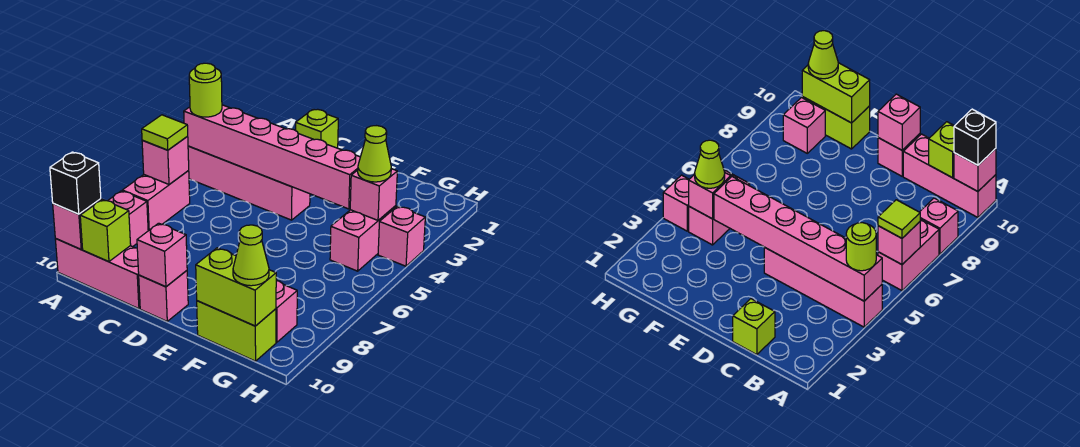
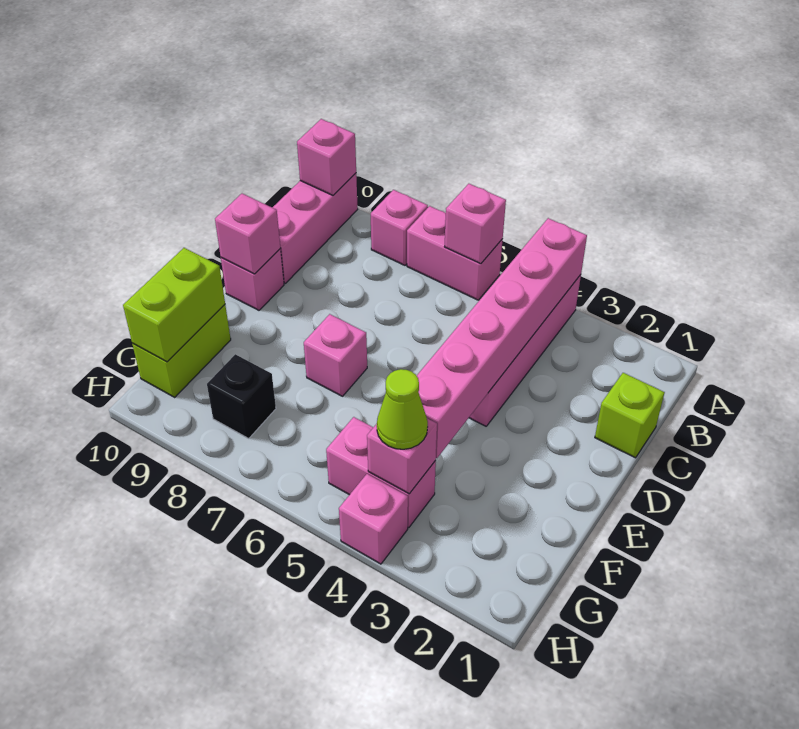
lime 1x1 round brick [189,63,222,117] -> none
lime 1x1 tile [142,115,188,150] -> none
black 1x1 brick [50,152,101,214] -> black 1x1 brick moved to [207,354,276,438]
lime 1x1 brick [80,200,131,262] -> none
pink 1x1 brick [276,281,297,342] -> pink 1x1 brick moved to [304,314,367,396]
lime 1x1 cone [233,225,269,286] -> none

